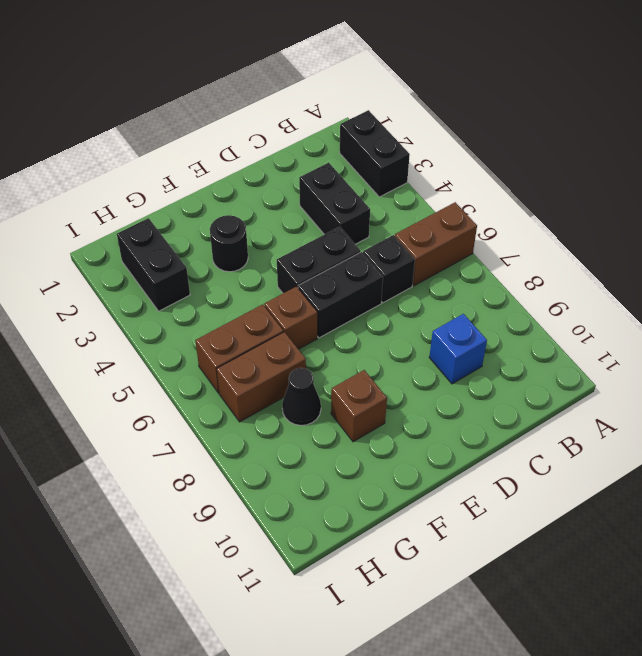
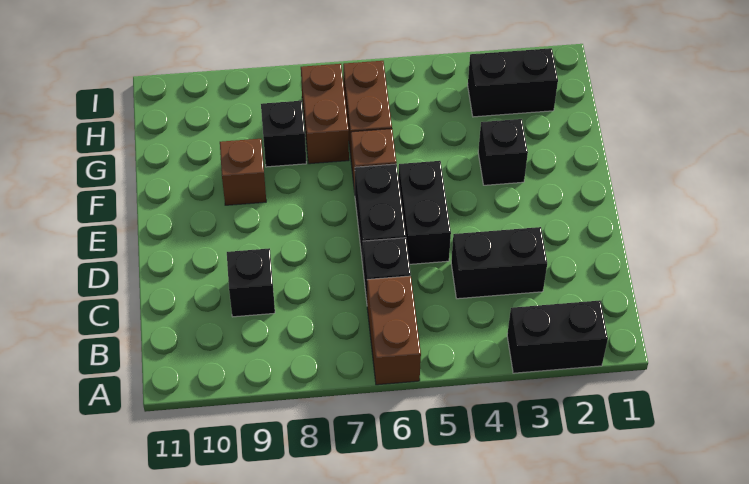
blue 1x1 brick [429,314,487,384] -> black 1x1 brick [227,248,275,317]
black 1x1 round brick [210,215,248,272] -> black 1x1 brick [478,119,528,185]
black 1x1 cone [282,368,321,425] -> black 1x1 brick [261,101,306,167]

